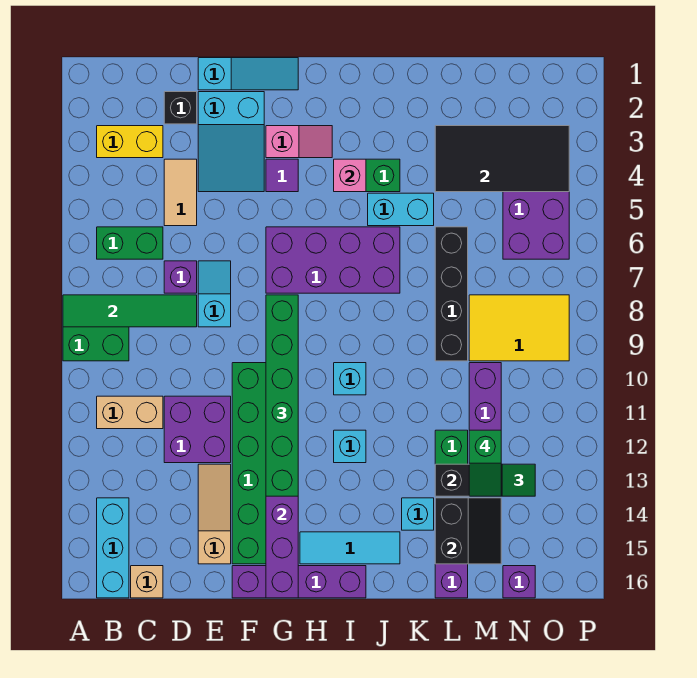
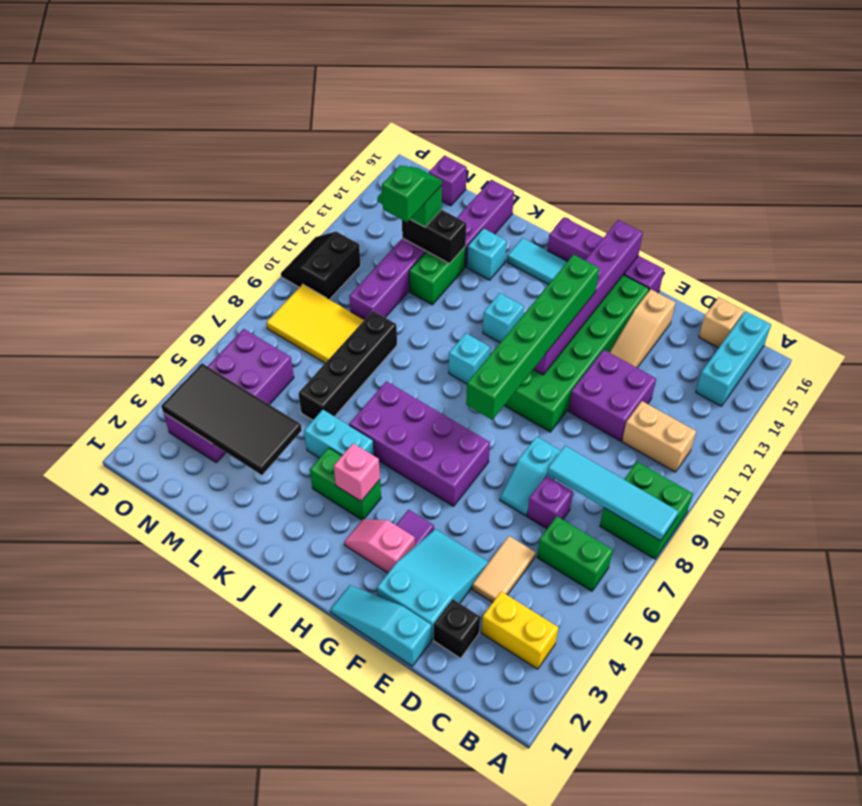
green 1x4 tile [63,295,197,327] -> cyan 1x4 tile [547,446,679,541]
black 2x2 slope [435,498,501,564] -> black 2x2 slope moved to [281,232,361,300]

